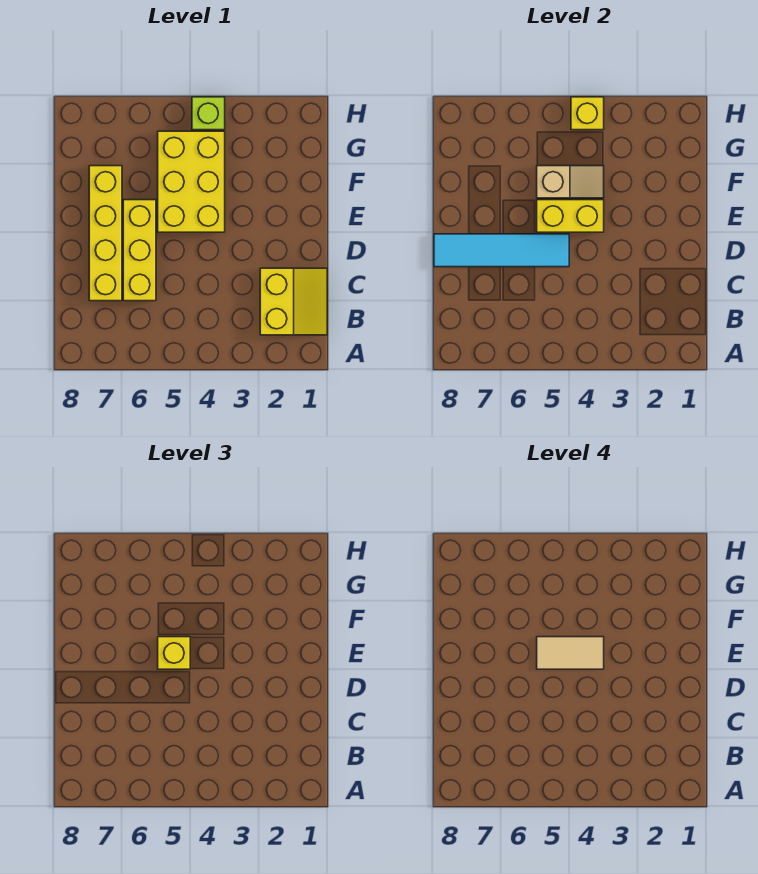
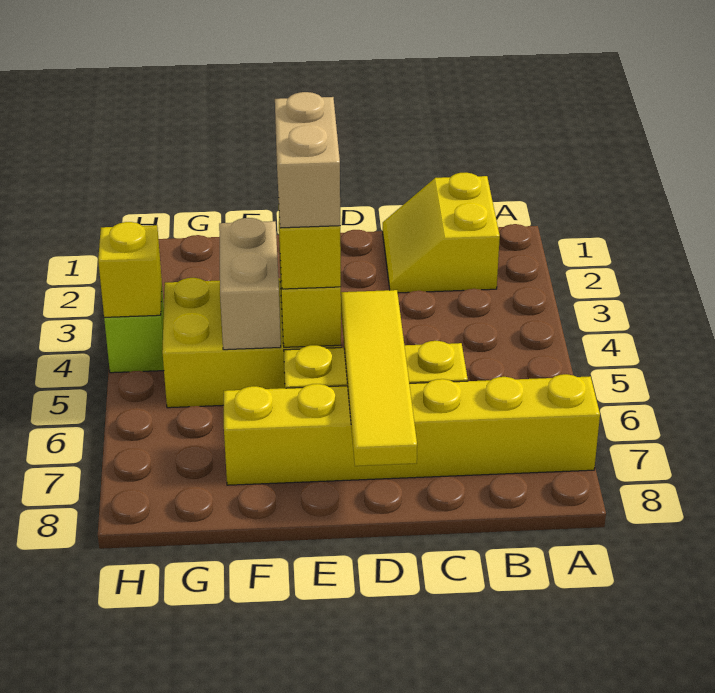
yellow 2x2 slope [260,268,327,335] -> yellow 2x2 slope turned to [383,173,500,293]
yellow 1x4 brick [89,166,122,301] -> yellow 1x6 brick [224,374,600,485]
cyan 1x4 tile [434,234,569,267] -> yellow 1x4 tile [341,290,417,466]
tan 1x2 tile [537,637,604,669] -> tan 1x2 brick [275,92,340,228]
tan 1x2 slope [537,166,604,198] -> tan 1x2 brick [219,218,281,350]

